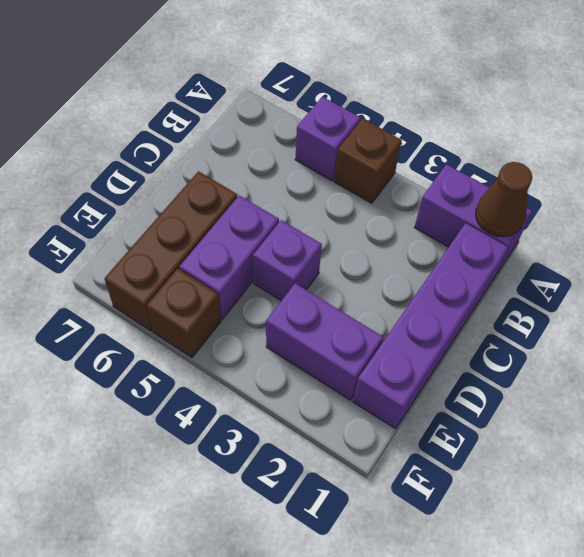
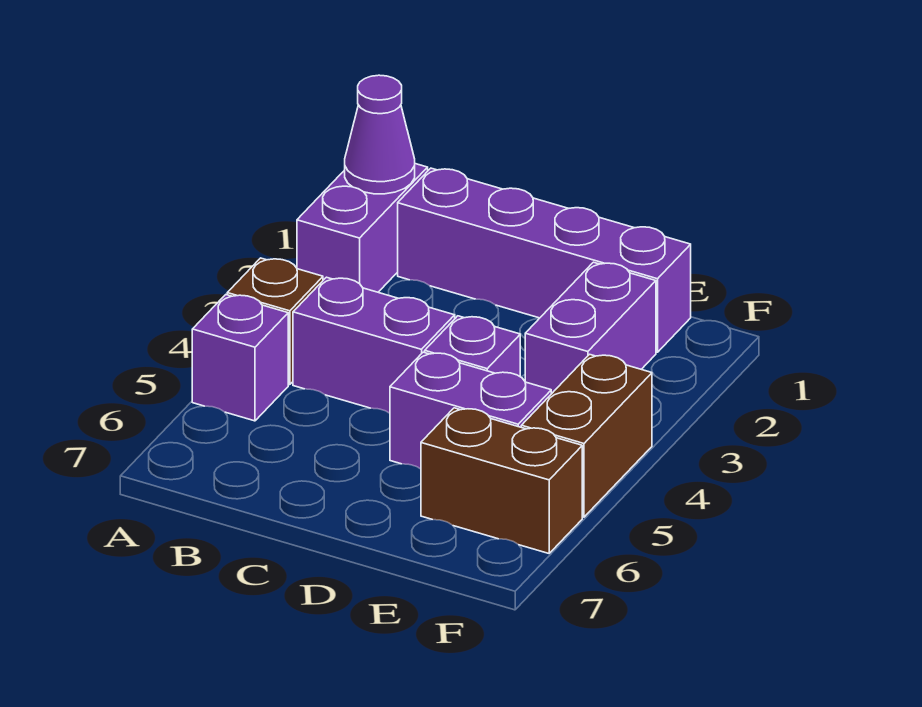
brown 1x1 cone [476,162,532,237] -> purple 1x1 cone [345,75,415,194]
none -> purple 1x2 brick [293,277,455,413]
brown 1x3 brick [104,171,237,331] -> brown 1x2 brick [421,408,582,553]
brown 1x1 brick [147,269,221,357] -> brown 1x2 brick [521,354,652,517]

